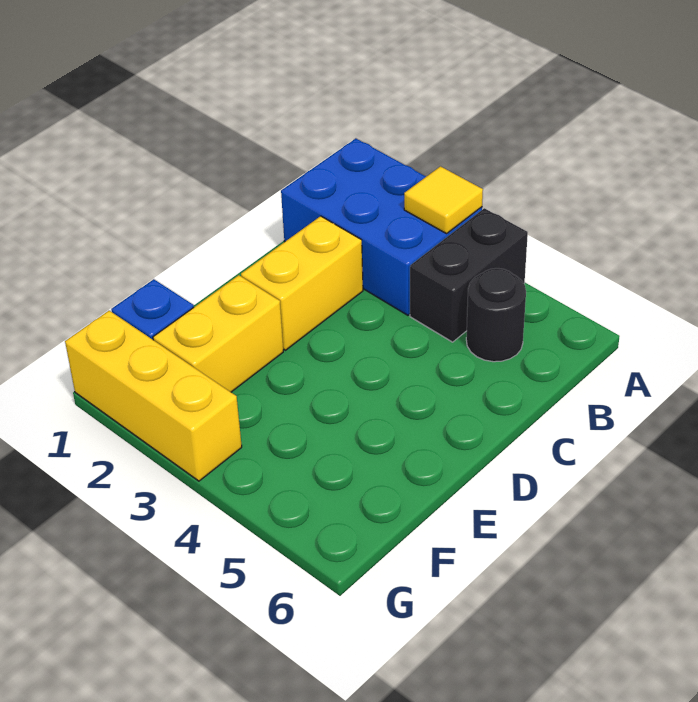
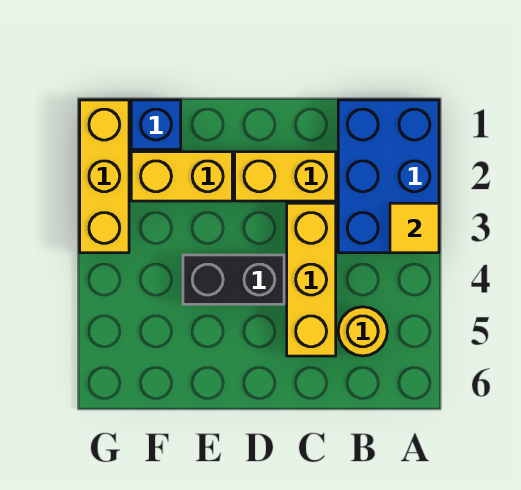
black 1x2 brick [410,208,528,342] -> black 1x2 brick moved to [183,255,284,304]
black 1x1 round brick [466,268,526,362] -> yellow 1x1 round brick [338,307,387,356]
none -> yellow 1x3 brick [287,203,336,356]

